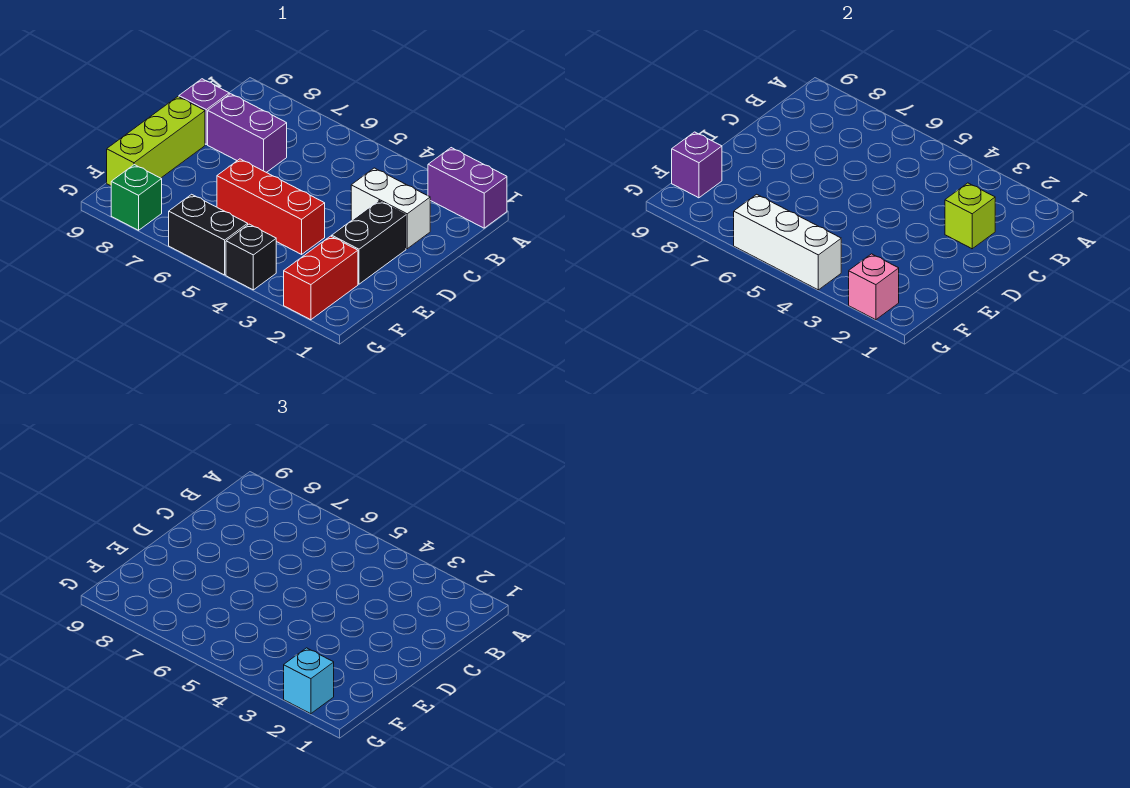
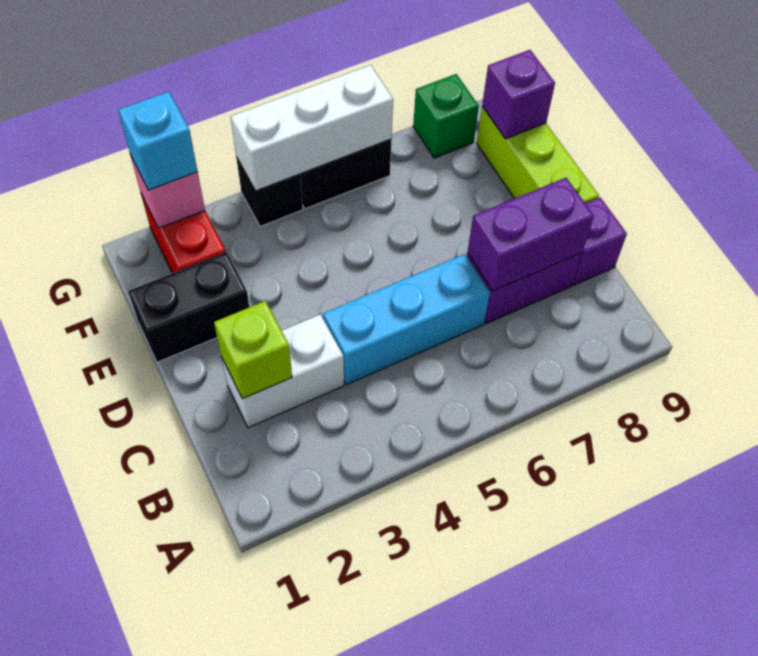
purple 1x2 brick [428,148,507,228] -> purple 1x2 brick moved to [467,178,594,291]
none -> cyan 1x3 brick [323,254,490,385]
black 1x2 brick [332,201,406,284] -> black 1x2 brick turned to [128,252,249,362]
red 1x3 brick [217,159,325,254] -> none

